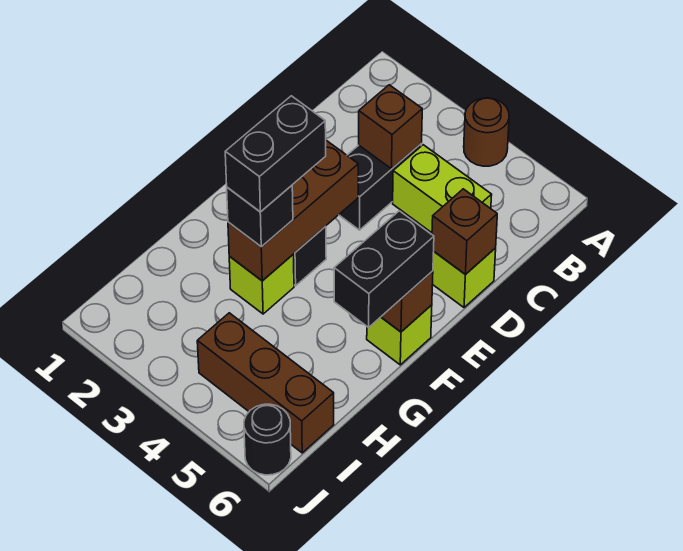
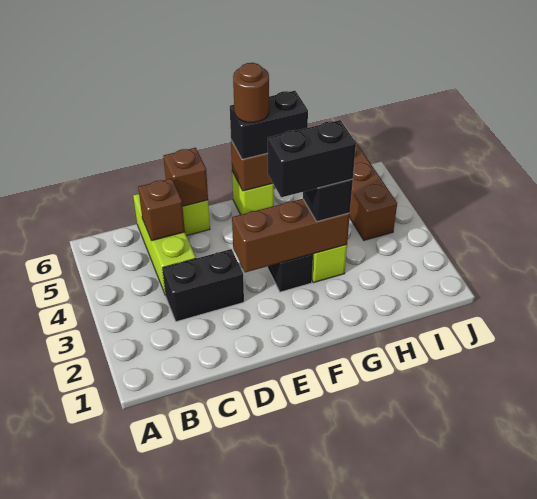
brown 1x1 round brick [464,98,509,166] -> brown 1x1 round brick moved to [233,63,269,123]
brown 1x1 brick [359,85,422,169] -> brown 1x1 brick moved to [138,178,185,241]
lime 1x2 brick [393,145,492,233] -> lime 1x3 brick [133,194,196,294]
black 1x1 round brick [244,404,291,475] -> none

